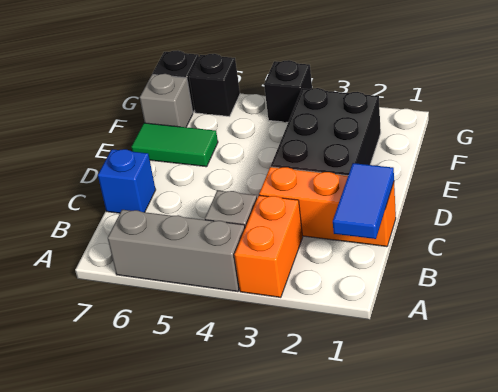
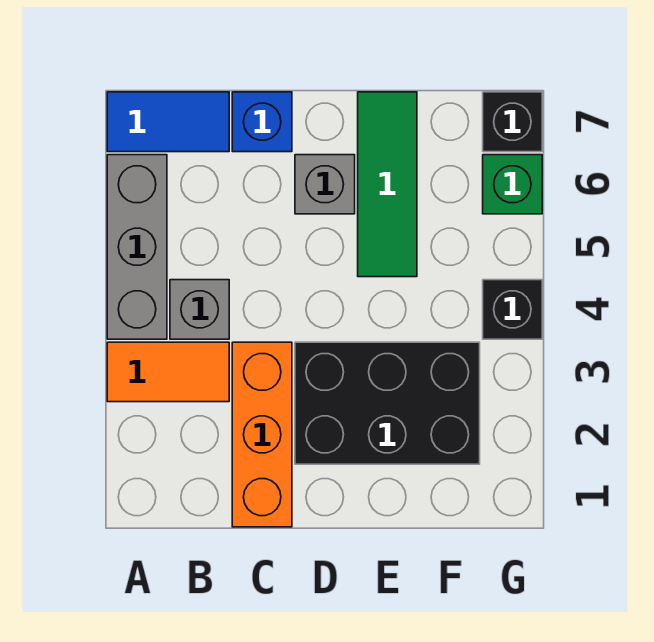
orange 1x2 brick [234,195,303,297] -> orange 1x2 tile [107,342,229,402]
blue 1x2 tile [333,163,394,239] -> blue 1x2 tile moved to [107,92,229,152]
green 1x2 tile [132,123,218,167] -> green 1x3 tile [358,92,417,277]
grey 1x1 brick [140,74,193,127] -> grey 1x1 brick moved to [295,155,355,214]
black 1x1 brick [189,54,240,117] -> green 1x1 brick [483,155,542,214]

